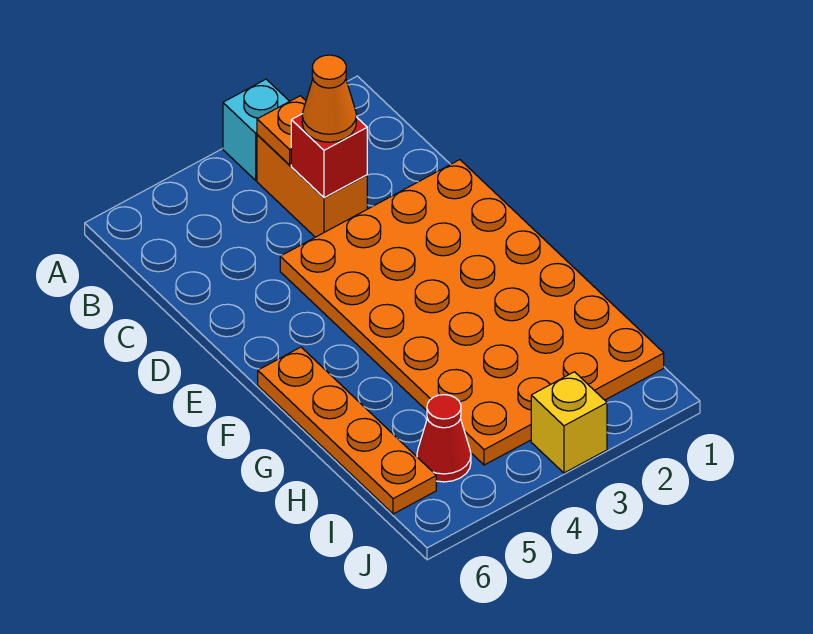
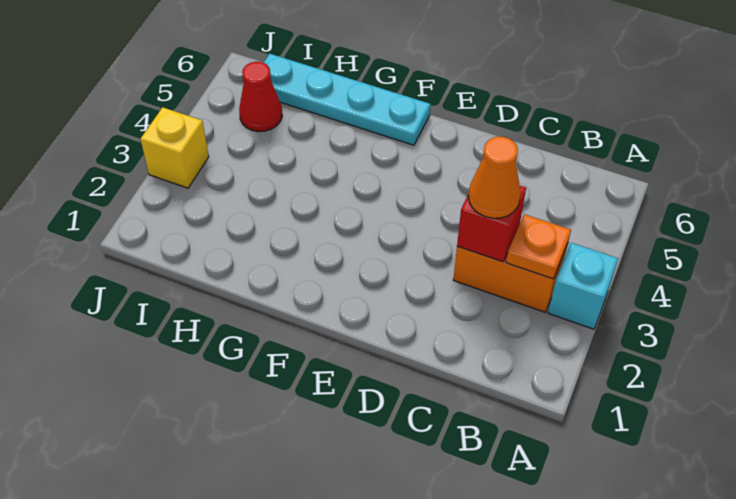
orange 4x6 plate [280,160,664,465] -> none
orange 1x4 plate [258,347,436,514] -> cyan 1x4 plate [263,54,430,145]

